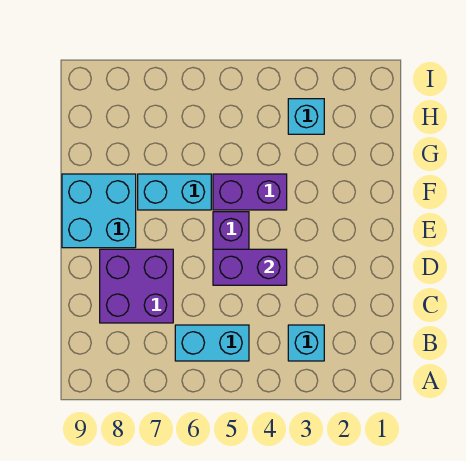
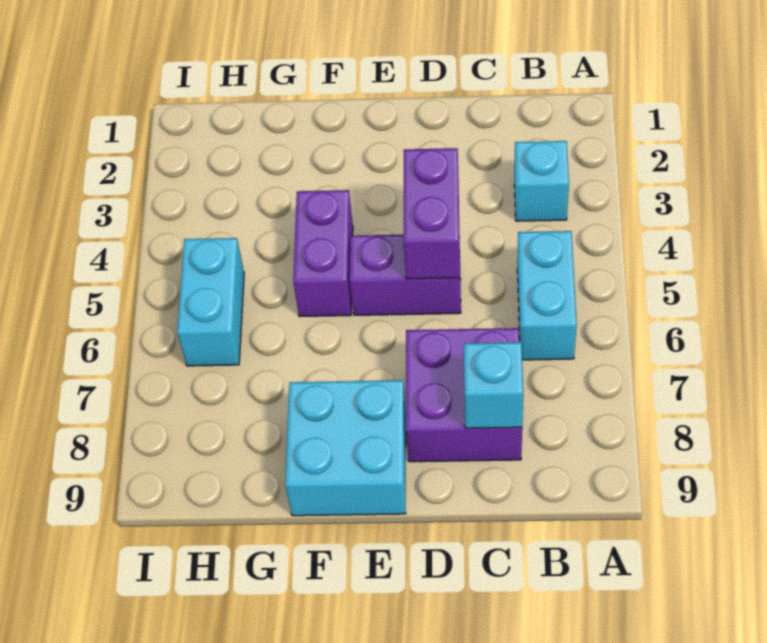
cyan 1x2 brick [138,174,211,210] -> cyan 1x2 brick moved to [177,238,244,366]
cyan 1x1 brick [288,99,324,134] -> cyan 1x1 brick moved to [464,342,523,428]

